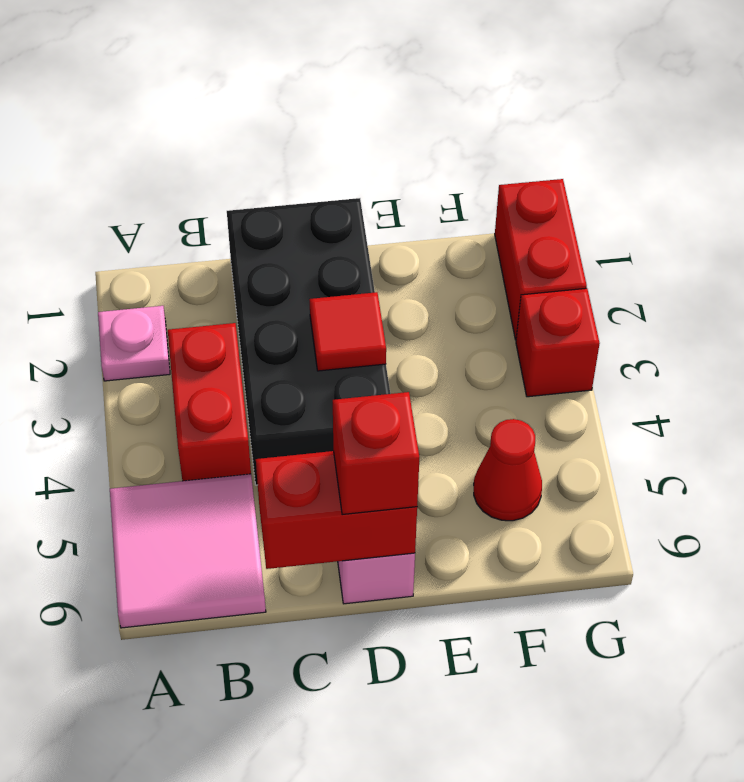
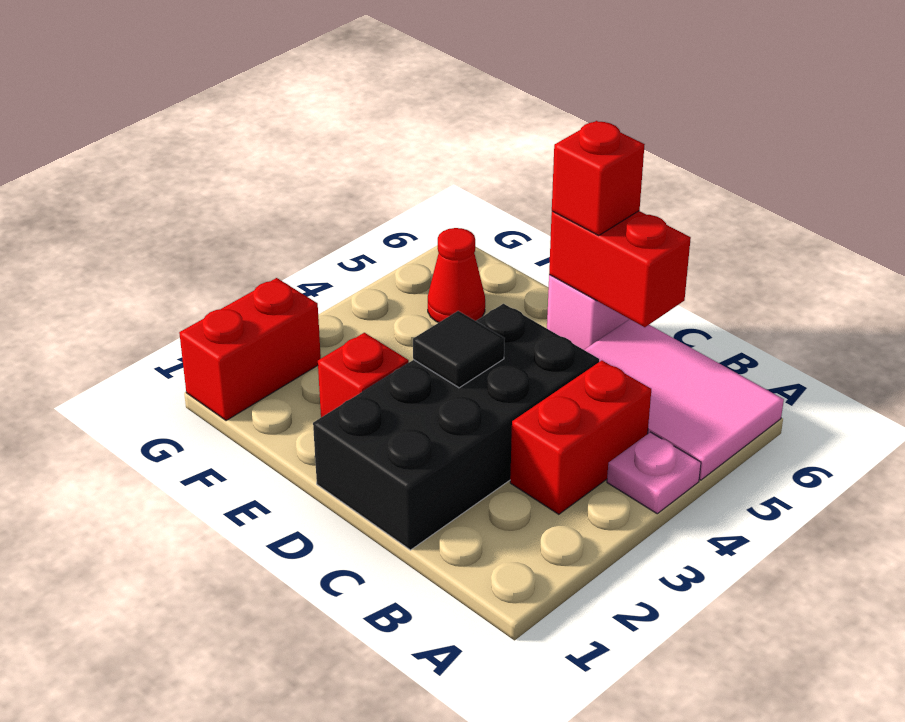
pink 1x1 plate [98,306,170,381] -> pink 1x1 plate moved to [607,432,701,514]
pink 2x2 tile [110,474,266,628] -> pink 2x3 tile [584,319,784,480]
red 1x1 tile [309,292,386,371] -> black 1x1 tile [413,311,505,388]
red 1x1 brick [516,288,600,397] -> red 1x1 brick moved to [318,333,409,417]

